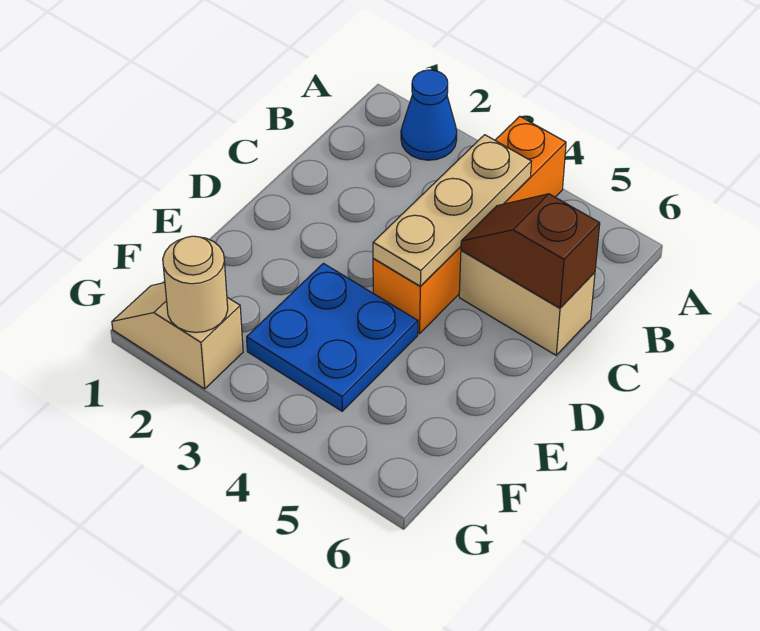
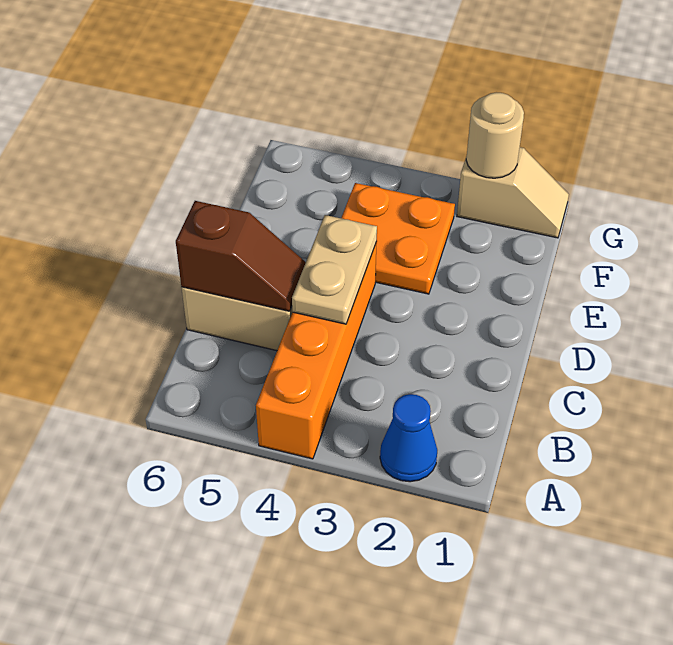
tan 1x3 plate [373,135,532,286] -> tan 1x2 plate [292,215,377,324]
blue 2x2 plate [247,263,418,411] -> orange 2x2 plate [341,183,455,294]

